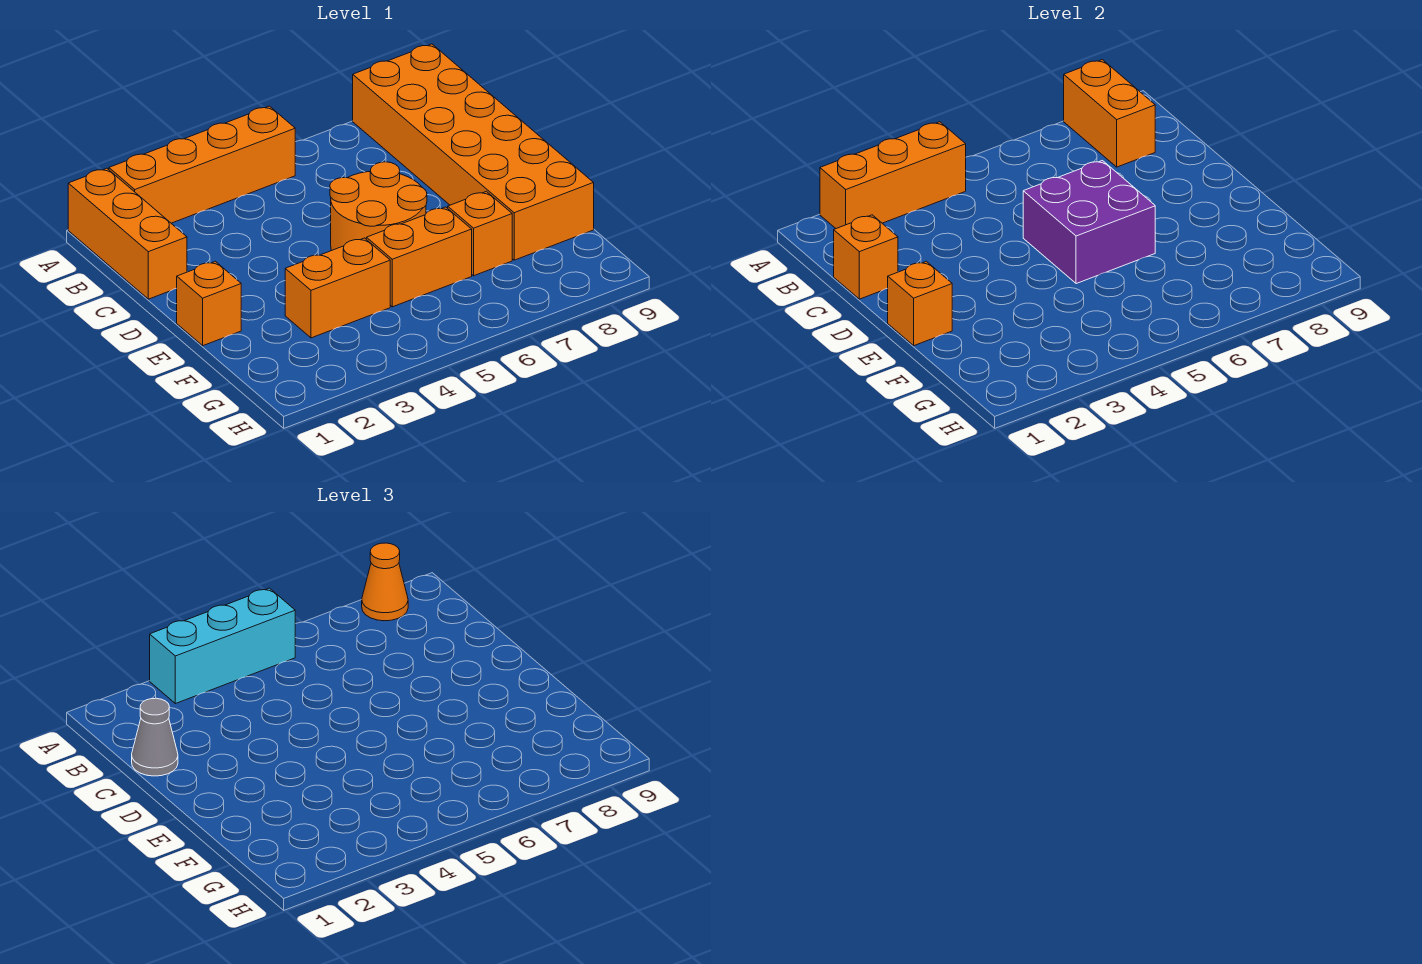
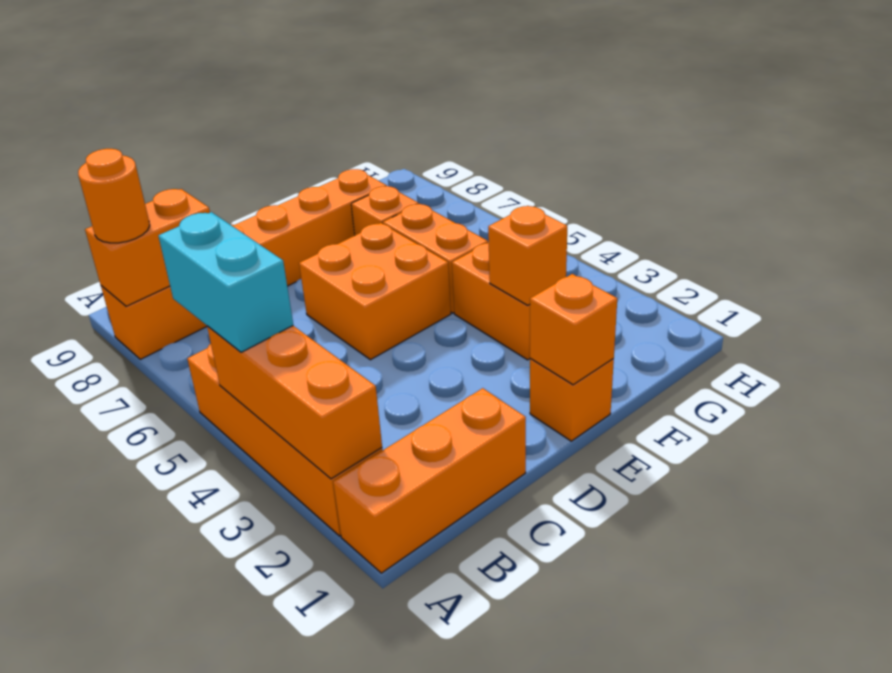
cyan 1x3 brick [150,588,295,704] -> cyan 1x2 brick [159,212,293,352]
orange 2x6 brick [353,44,594,260] -> orange 1x6 brick [101,169,387,359]
orange 1x1 cone [362,543,408,621] -> orange 1x1 round brick [78,149,150,243]
orange 1x1 brick [834,215,898,299] -> orange 1x1 brick moved to [488,206,567,305]
grey 1x1 cone [132,698,178,776] -> none
orange 2x2 round brick [330,162,427,251] -> orange 2x2 brick [299,223,451,360]
purple 2x2 brick [1023,161,1155,284] -> none

